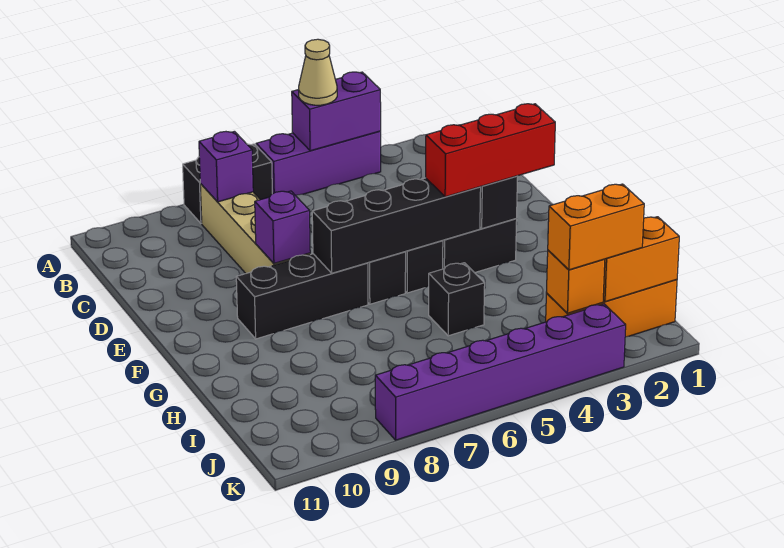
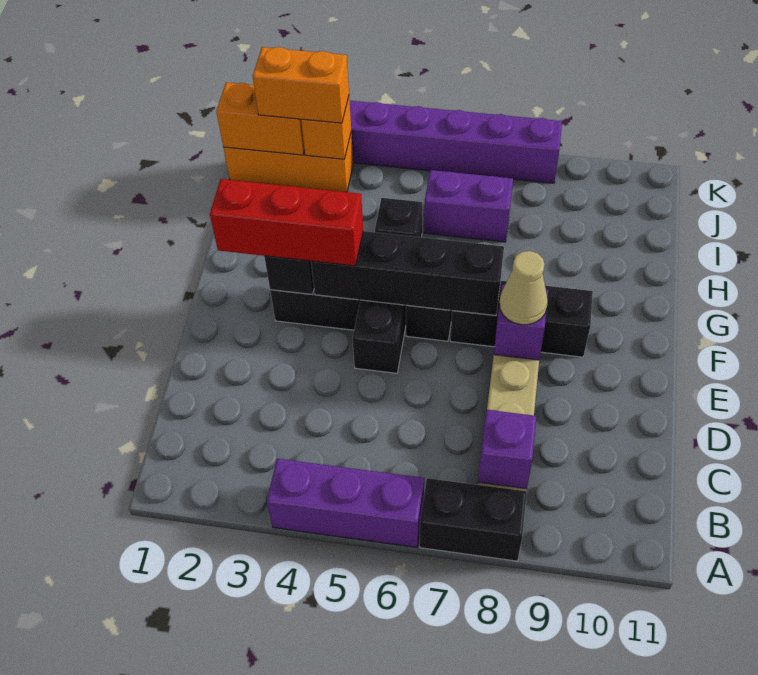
purple 1x2 brick [292,72,381,151] -> purple 1x2 brick moved to [424,170,513,242]
tan 1x1 cone [299,39,337,105] -> tan 1x1 cone moved to [500,251,548,325]

